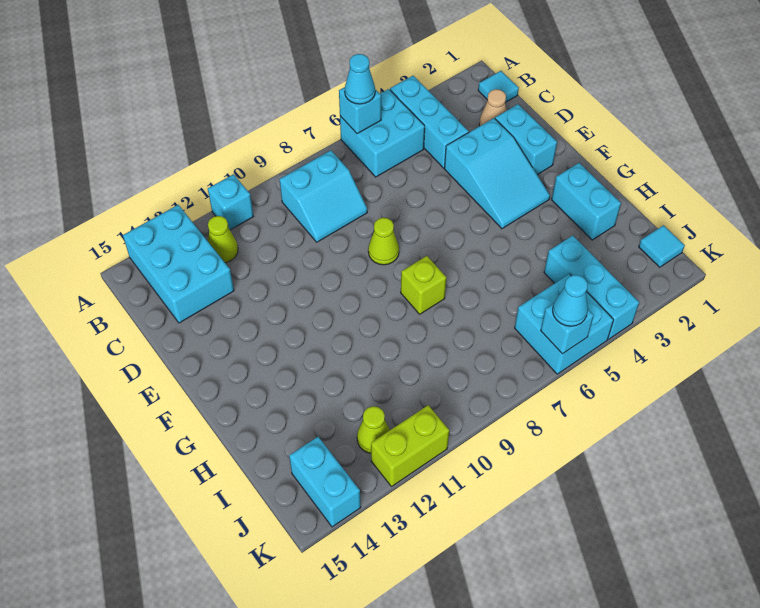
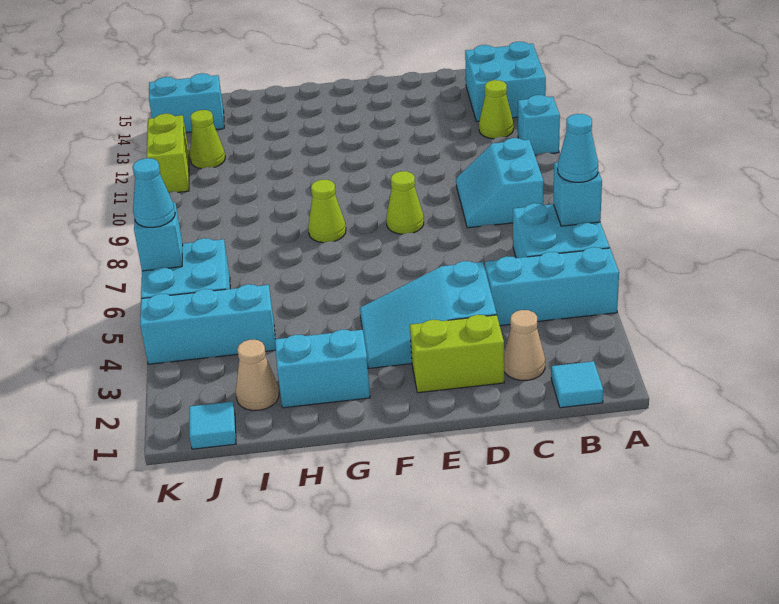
cyan 2x3 brick [123,205,234,323] -> cyan 2x2 brick [465,42,546,121]
cyan 1x2 brick [495,104,557,175] -> lime 1x2 brick [410,315,504,393]
lime 1x1 brick [401,256,446,314] -> lime 1x1 cone [308,180,346,243]
none -> tan 1x1 cone [236,340,279,411]

